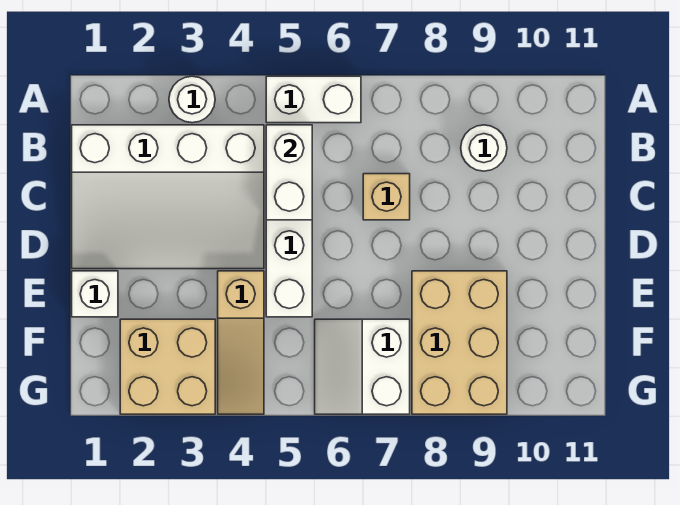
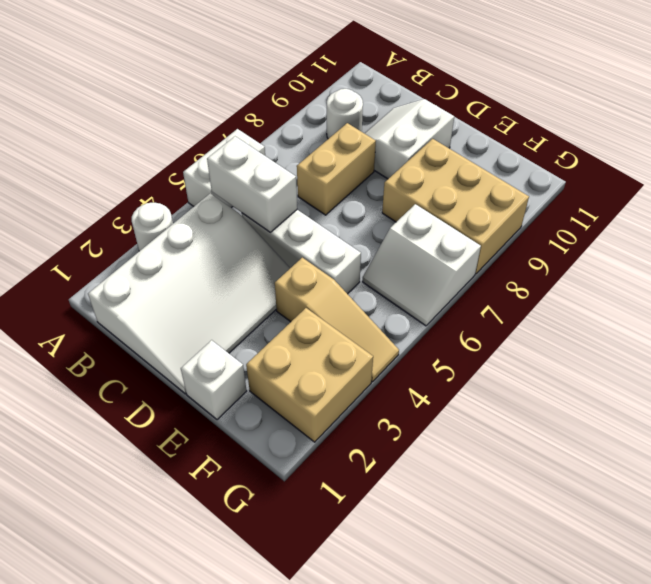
tan 1x1 brick [363,174,410,220] -> tan 1x2 brick [297,123,376,215]
none -> white 2x2 slope [365,99,454,179]

